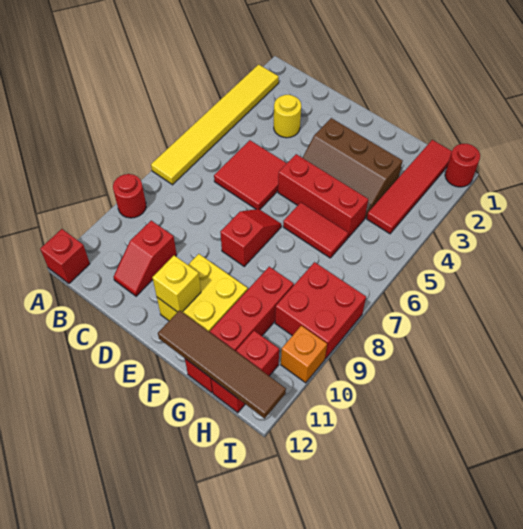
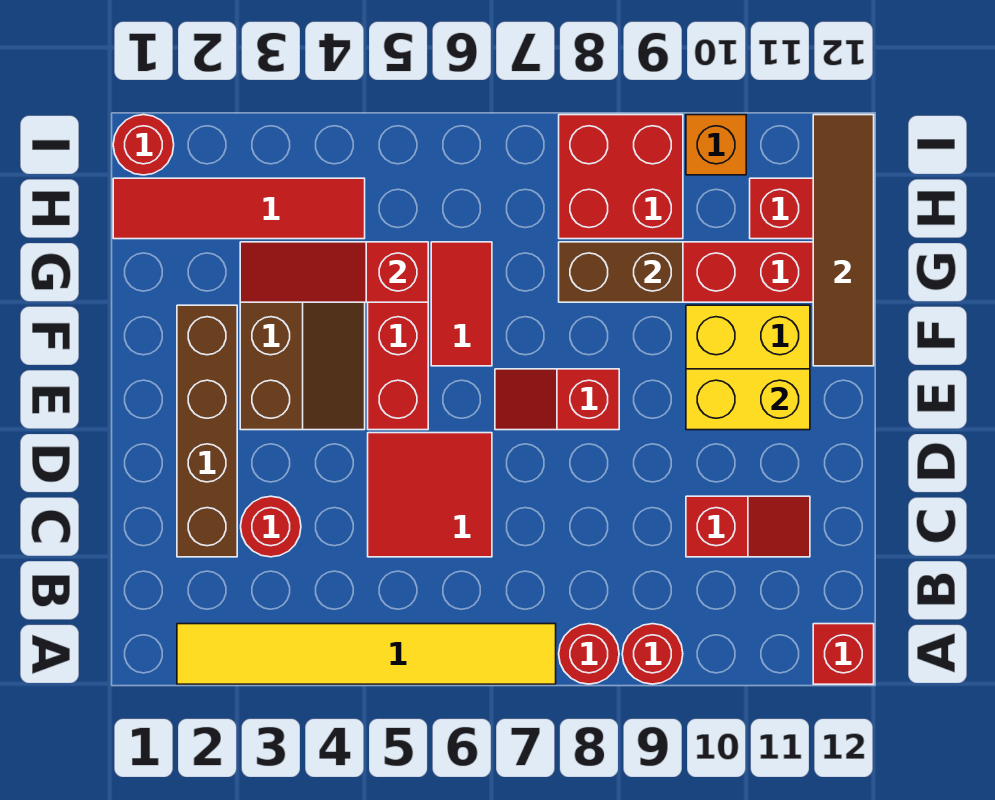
none -> red 1x1 round brick [559,624,619,684]
none -> brown 1x4 brick [177,305,237,557]
yellow 1x1 round brick [274,95,301,138] -> red 1x1 round brick [241,496,301,557]
yellow 1x1 brick [152,255,201,312] -> yellow 1x2 brick [686,369,810,430]
none -> red 1x3 slope [240,242,428,302]
none -> brown 1x2 brick [559,242,683,302]

